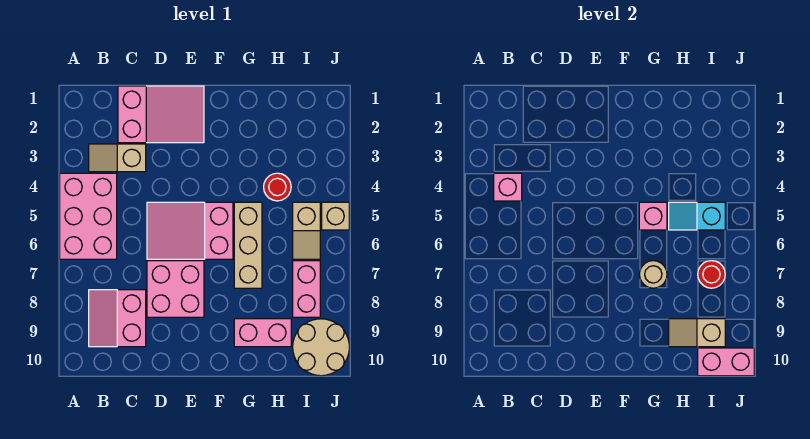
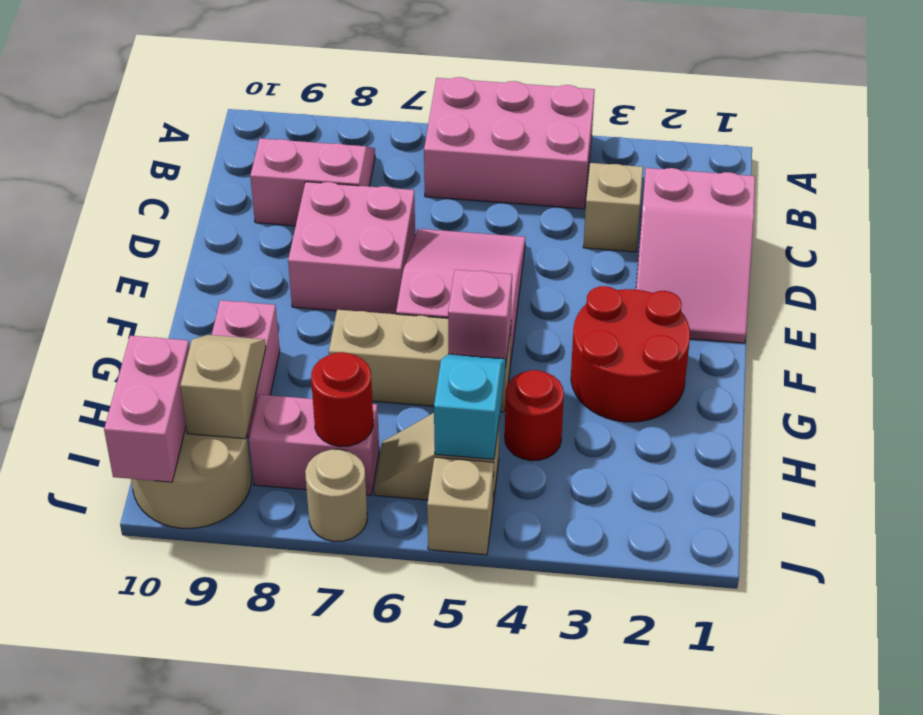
pink 1x1 brick [494,173,522,201] -> none
none -> red 2x2 round brick [571,286,690,422]
tan 1x1 round brick [639,261,667,288] -> tan 1x1 round brick moved to [305,449,367,542]

